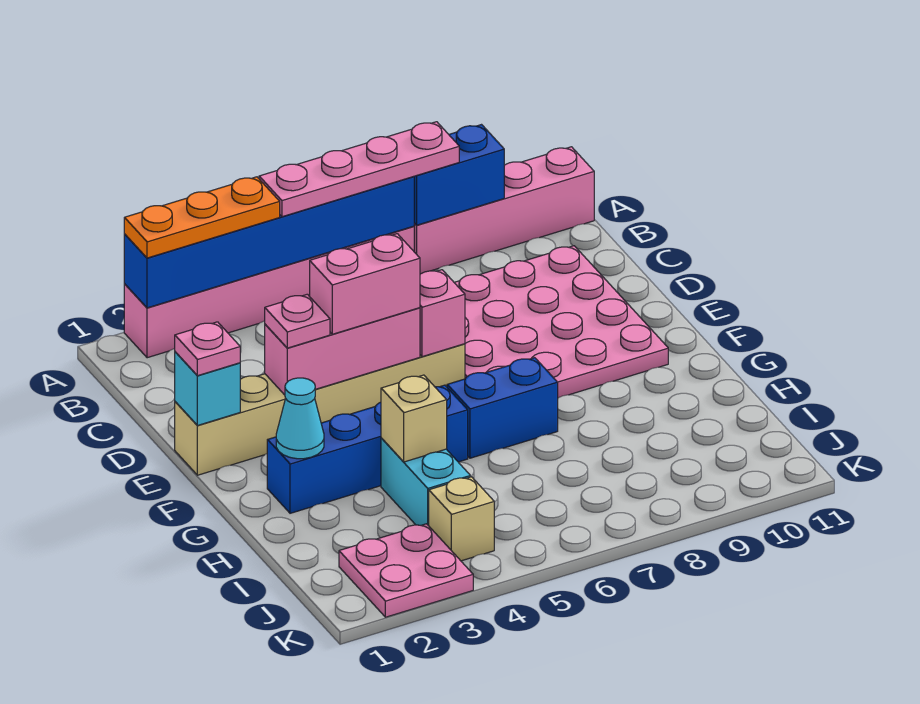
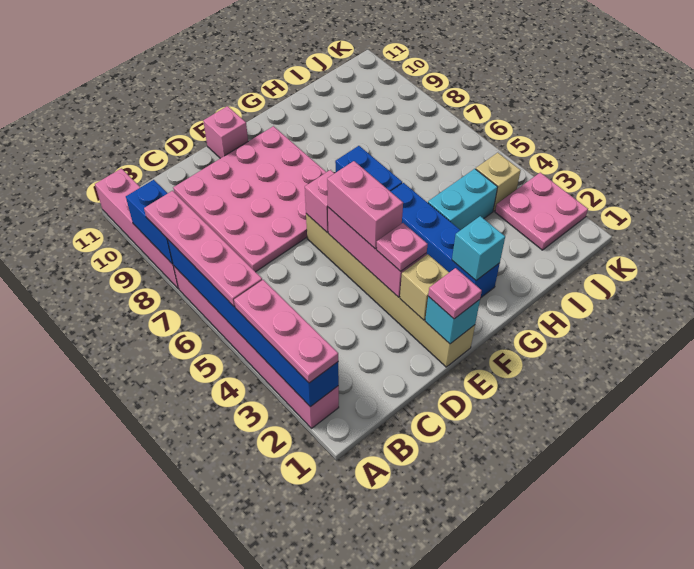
orange 1x3 plate [124,177,280,258] -> pink 1x3 plate [234,280,338,383]
none -> pink 1x1 brick [203,106,248,158]
cyan 1x1 cone [276,378,324,459] -> cyan 1x1 brick [452,216,505,280]
tan 1x1 brick [381,375,447,462] -> tan 1x1 brick moved to [400,254,449,320]

